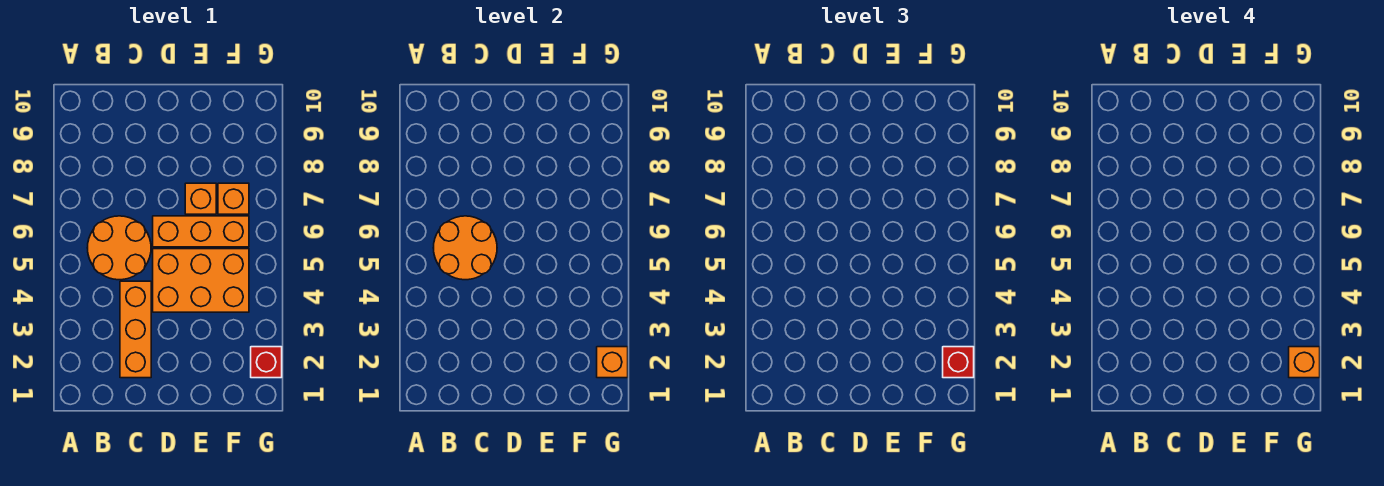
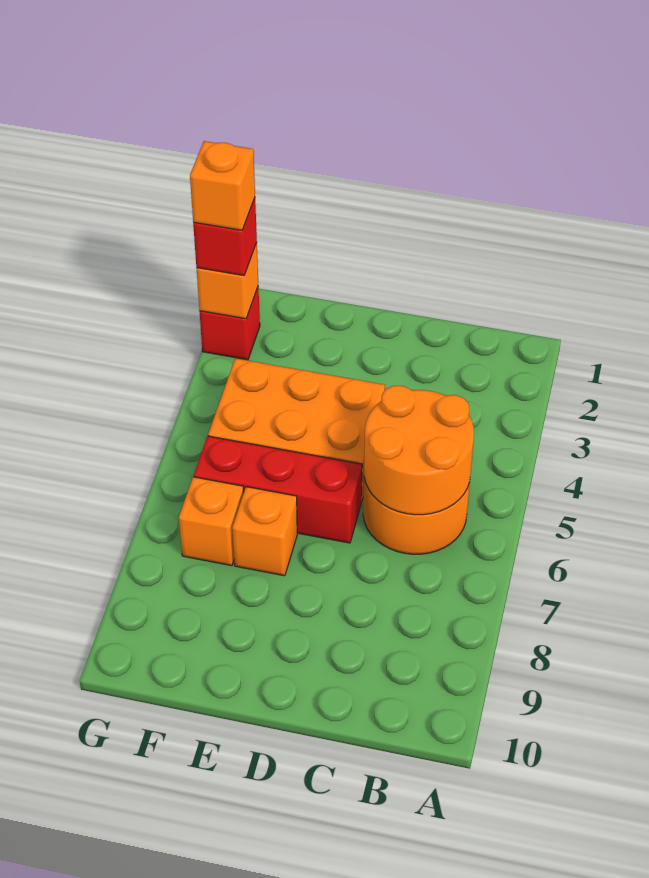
orange 1x3 brick [120,281,151,378] -> none
orange 1x3 brick [153,216,249,247] -> red 1x3 brick [194,436,362,543]

